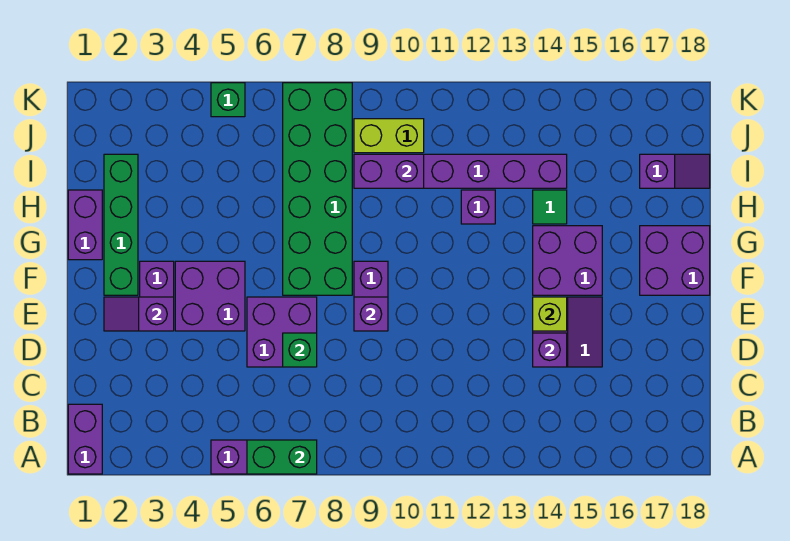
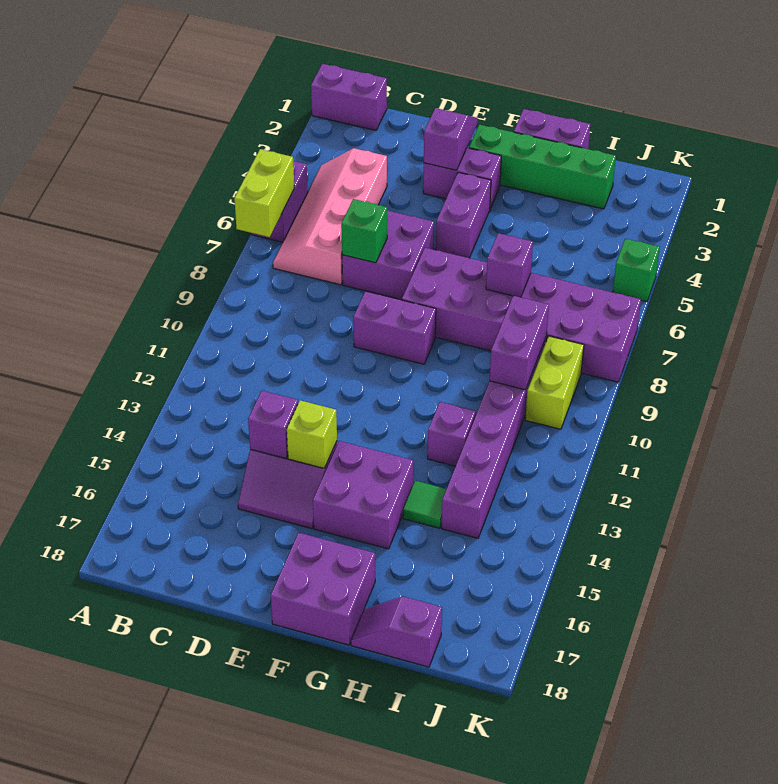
green 1x2 brick [247,440,317,474] -> lime 1x2 brick [234,149,294,237]
none -> pink 2x4 slope [273,148,387,285]
purple 2x2 brick [175,261,245,331] -> purple 1x2 brick [436,172,491,258]
purple 1x1 brick [354,297,388,331] -> purple 1x1 brick moved to [486,233,533,297]
green 2x6 brick [283,83,352,295] -> purple 2x6 brick [402,248,641,382]
purple 1x2 slope [640,154,710,188] -> purple 1x2 slope turned to [351,597,442,667]

